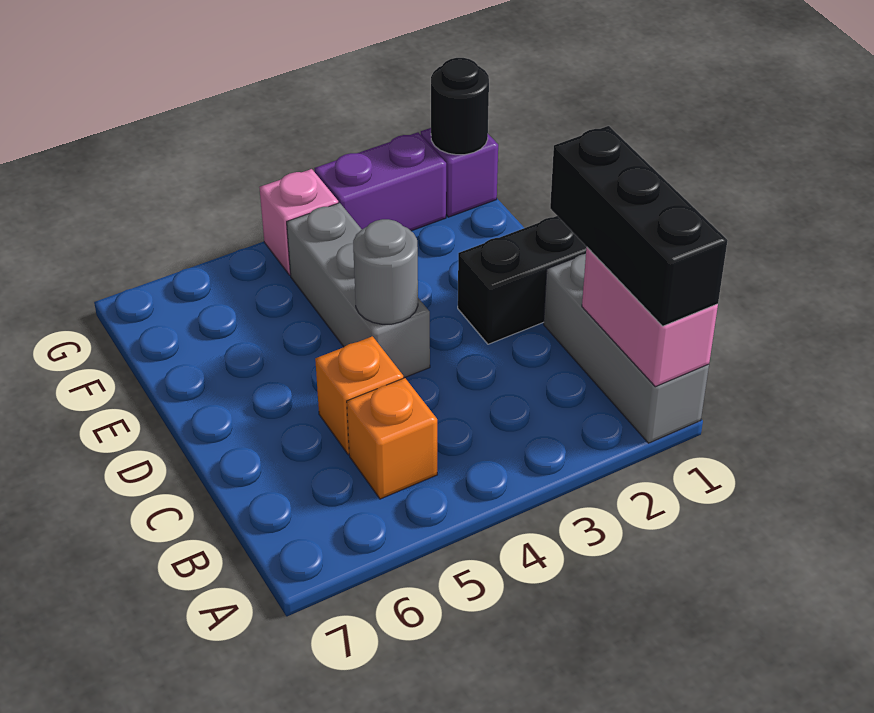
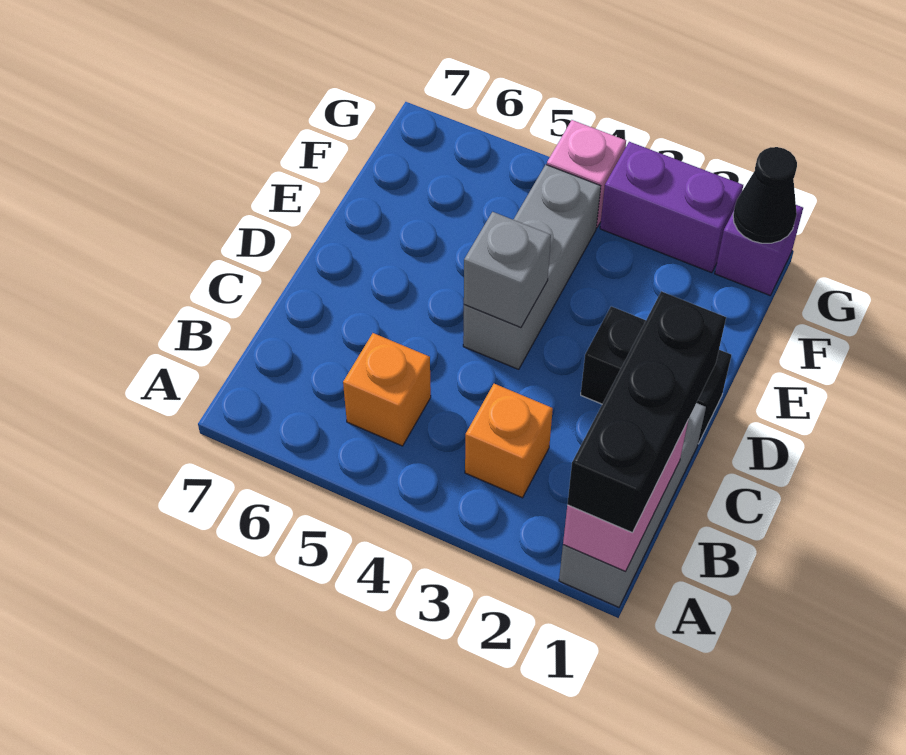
orange 1x1 brick [315,336,403,455] -> orange 1x1 brick moved to [465,384,553,498]
grey 1x1 round brick [353,219,418,324] -> grey 1x1 brick [464,212,551,328]
black 1x1 round brick [431,58,489,155] -> black 1x1 cone [733,147,797,243]

